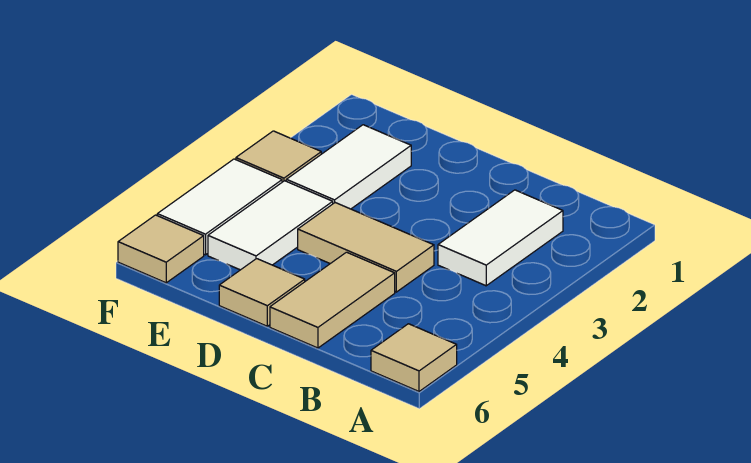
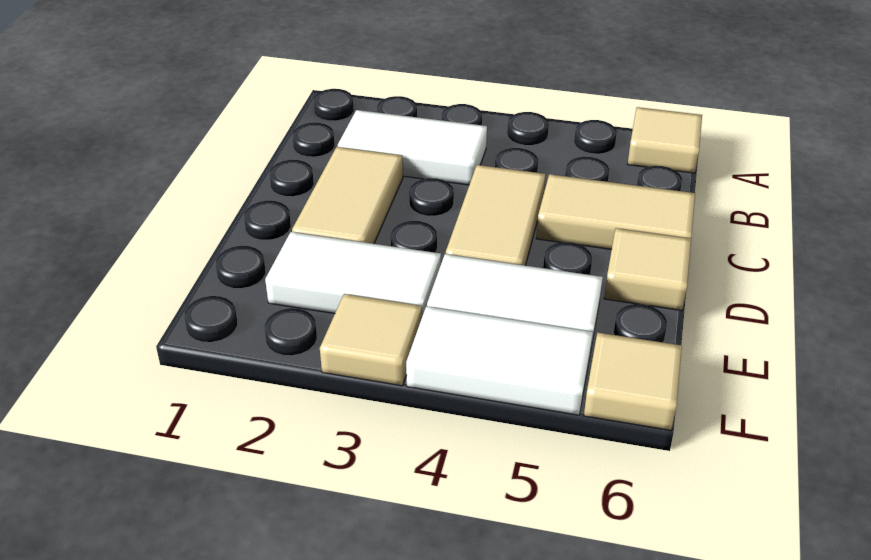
none -> tan 1x2 tile [292,147,403,244]

